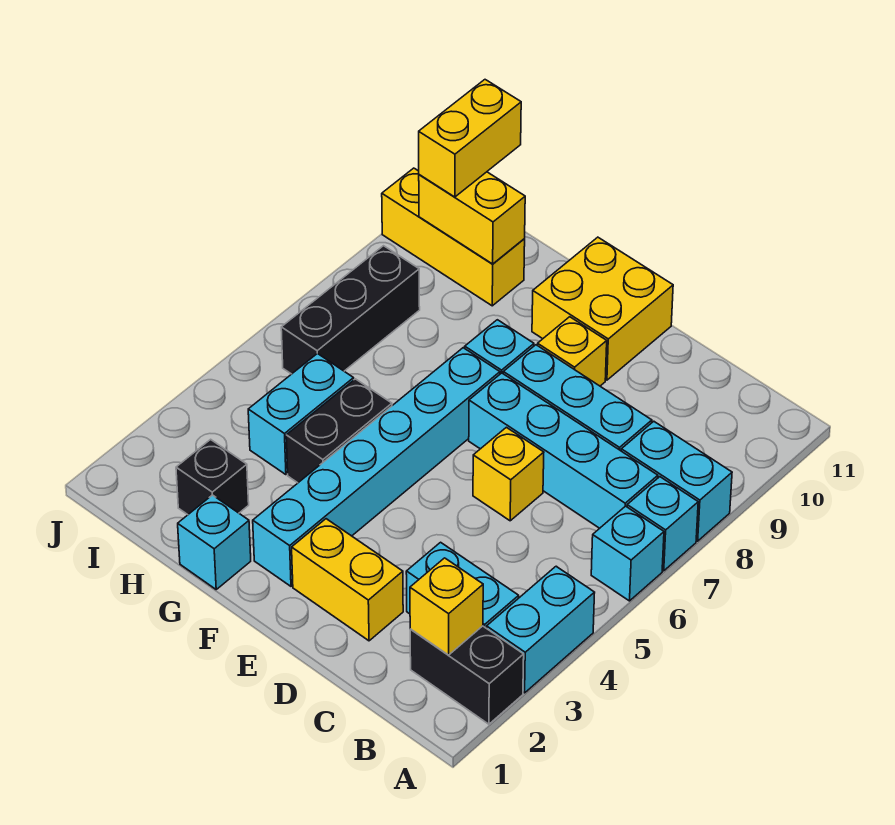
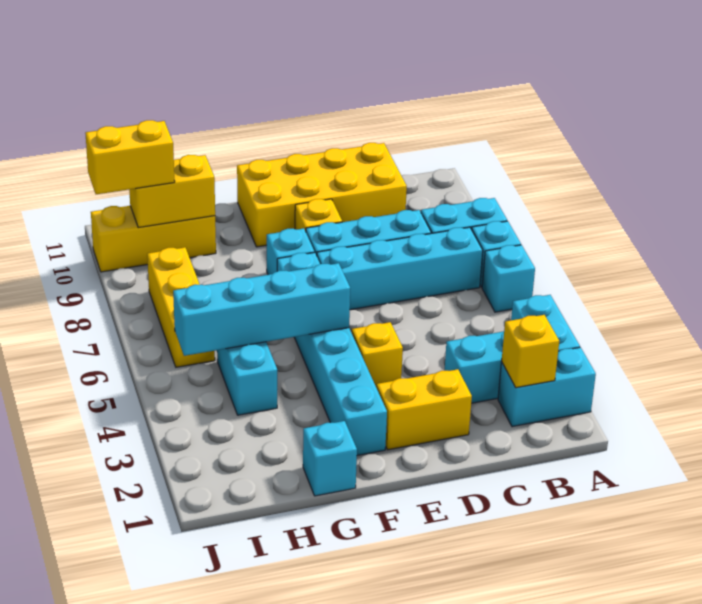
black 1x2 brick [410,626,524,724] -> cyan 1x2 brick [498,347,596,427]
yellow 1x1 brick [473,427,544,521] -> yellow 1x1 brick moved to [352,322,403,388]
yellow 2x2 brick [532,237,673,380] -> yellow 2x4 brick [237,143,407,247]
none -> cyan 1x4 brick [173,263,350,356]
black 1x2 brick [286,379,392,483] -> none
black 1x1 brick [176,439,249,515] -> none
black 1x3 brick [281,246,420,374] -> yellow 1x3 brick [147,247,215,367]
yellow 1x2 brick [419,80,521,197] -> yellow 1x2 brick turned to [86,120,175,194]

